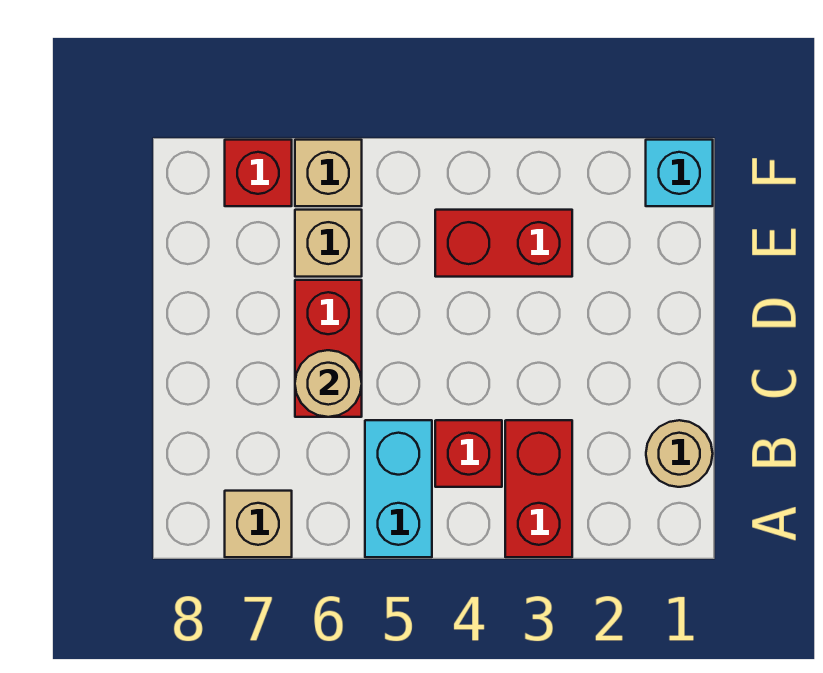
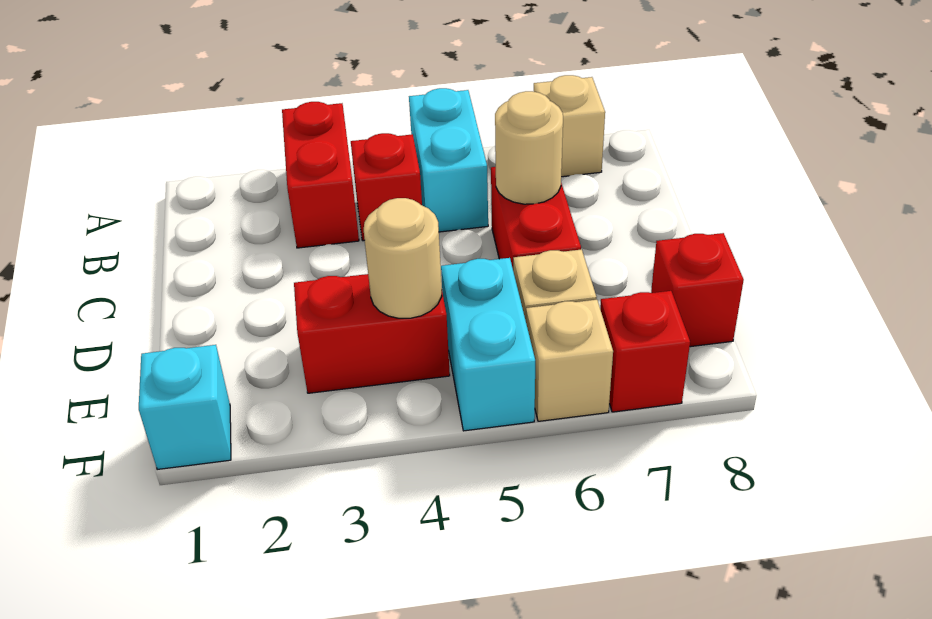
tan 1x1 round brick [646,420,713,487] -> tan 1x1 round brick moved to [364,198,442,318]
none -> cyan 1x2 brick [441,258,535,431]
none -> red 1x1 brick [651,233,744,347]

